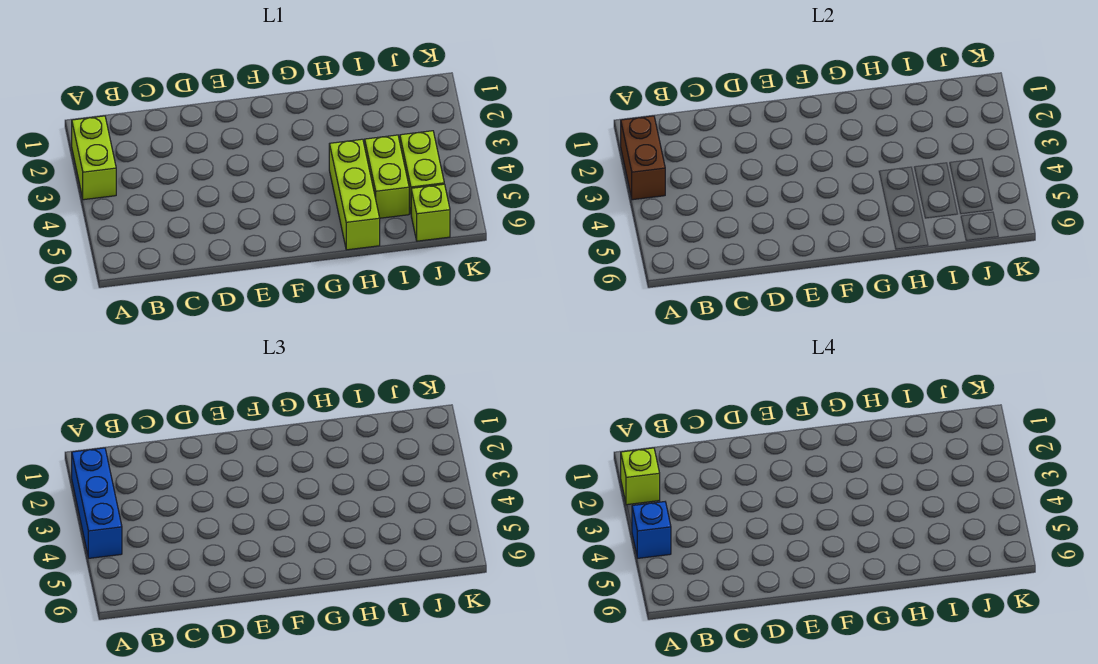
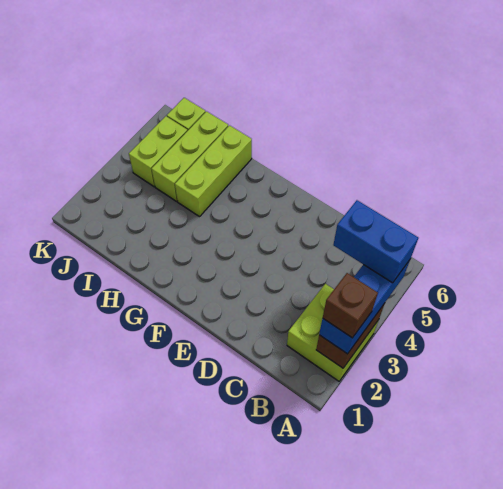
lime 1x2 brick [72,116,116,200] -> lime 2x2 brick [287,284,379,381]
lime 1x1 brick [621,448,660,505] -> brown 1x1 brick [323,273,378,338]
blue 1x1 brick [632,502,671,558] -> blue 1x2 brick [333,200,418,283]
lime 1x2 brick [365,135,409,218] -> lime 1x3 brick [152,111,228,201]

